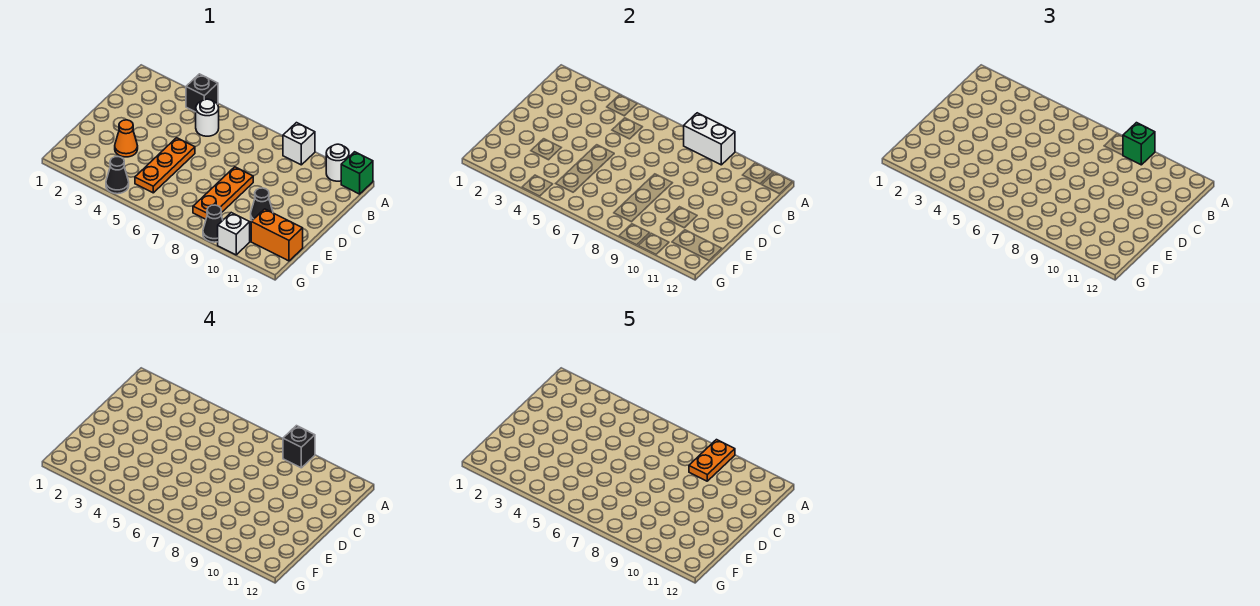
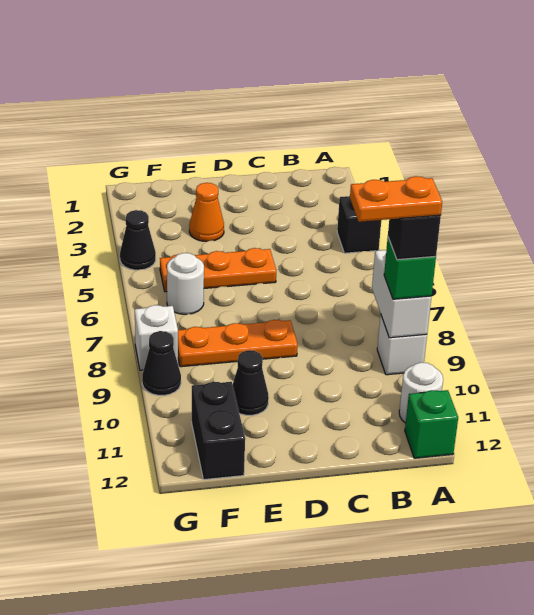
white 1x1 round brick [196,99,219,136] -> white 1x1 round brick moved to [167,253,204,314]
orange 1x2 brick [251,209,303,261] -> black 1x2 brick [192,382,245,480]
white 1x1 brick [218,213,250,255] -> white 1x1 brick moved to [135,305,178,370]

